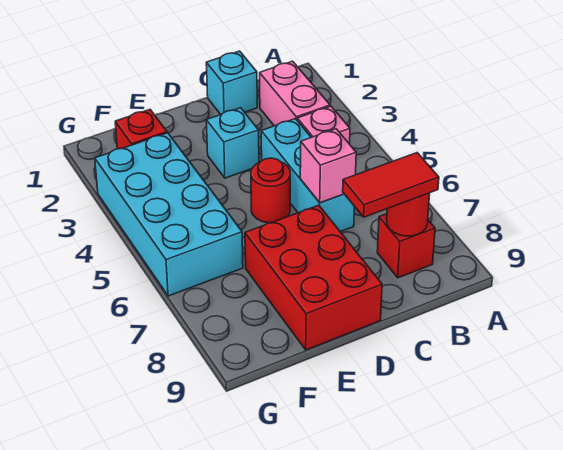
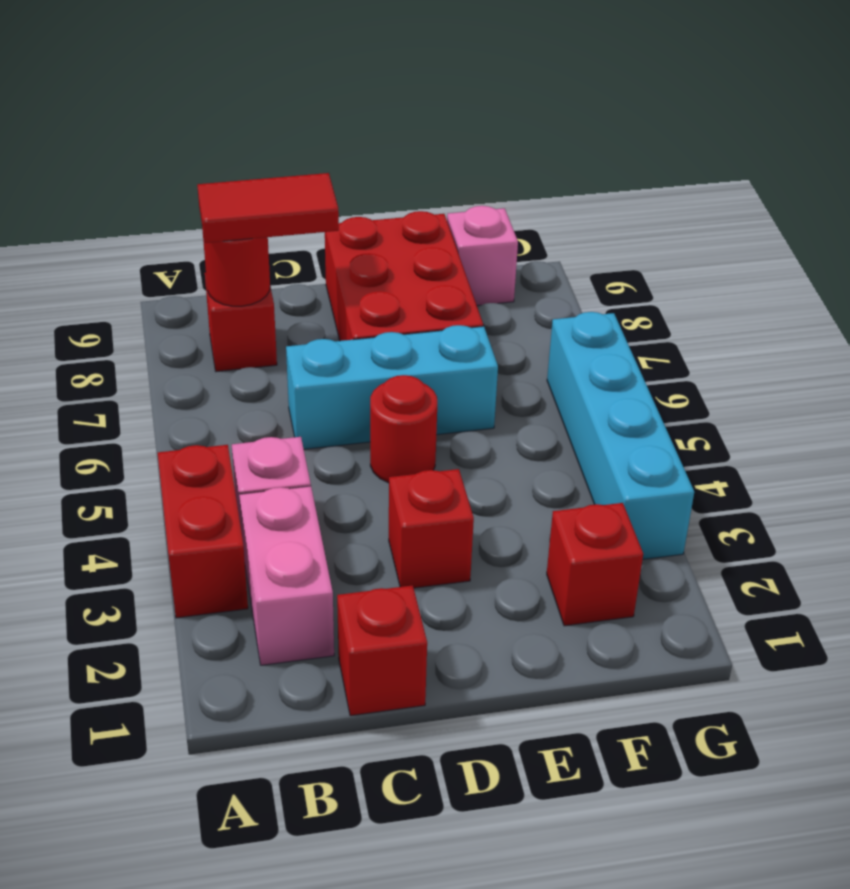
none -> red 1x2 brick [158,445,248,618]
cyan 1x1 brick [206,51,257,114] -> red 1x1 brick [337,585,427,716]
cyan 1x3 brick [261,119,354,232] -> cyan 1x3 brick turned to [286,325,498,449]
pink 1x1 brick [300,129,356,203] -> pink 1x1 brick moved to [447,206,518,305]
cyan 1x1 brick [206,108,259,178] -> red 1x1 brick [389,469,474,588]
cyan 2x4 brick [95,133,243,296] -> cyan 1x4 brick [547,312,694,559]

